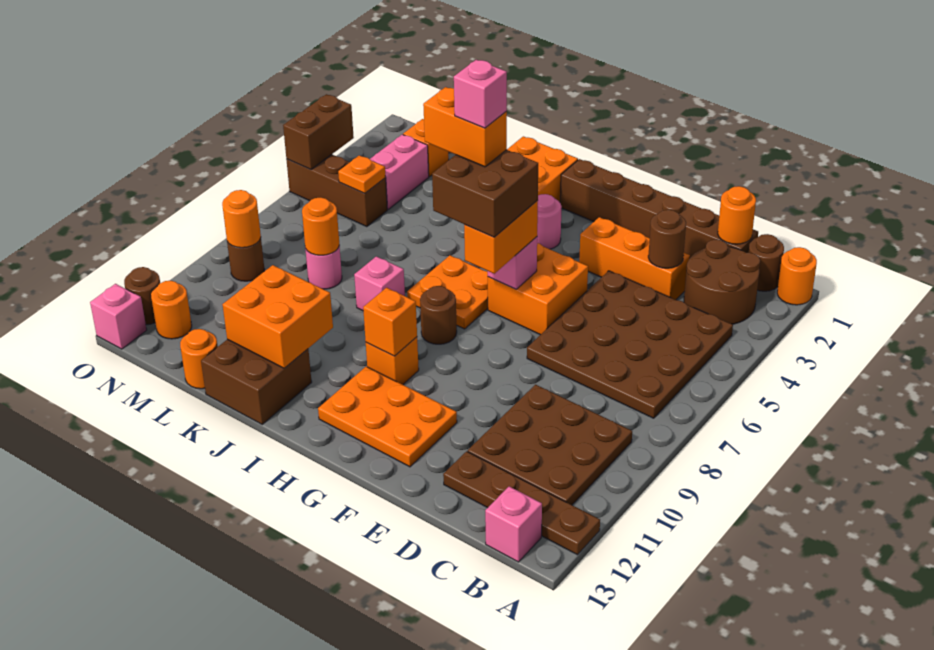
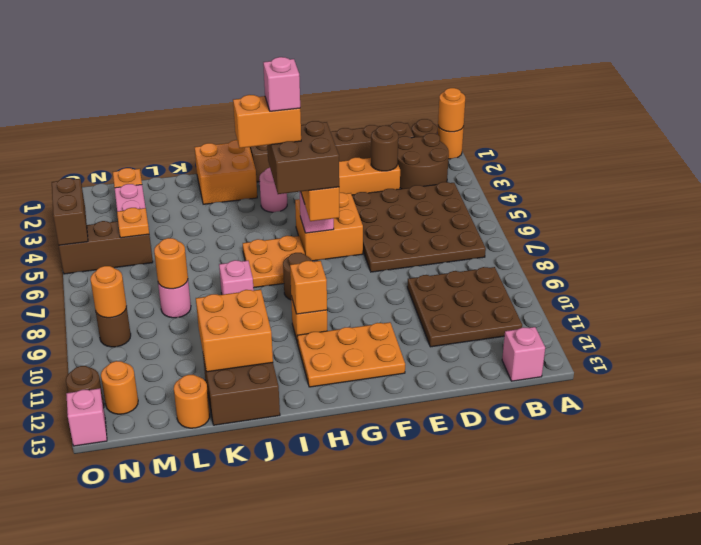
brown 1x4 plate [443,451,600,555] -> none
orange 1x1 round brick [718,186,756,244] -> orange 1x1 round brick moved to [438,88,465,132]

